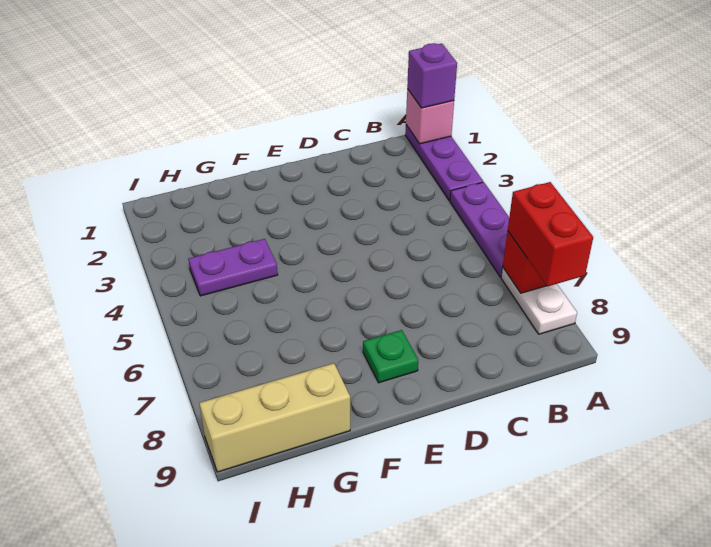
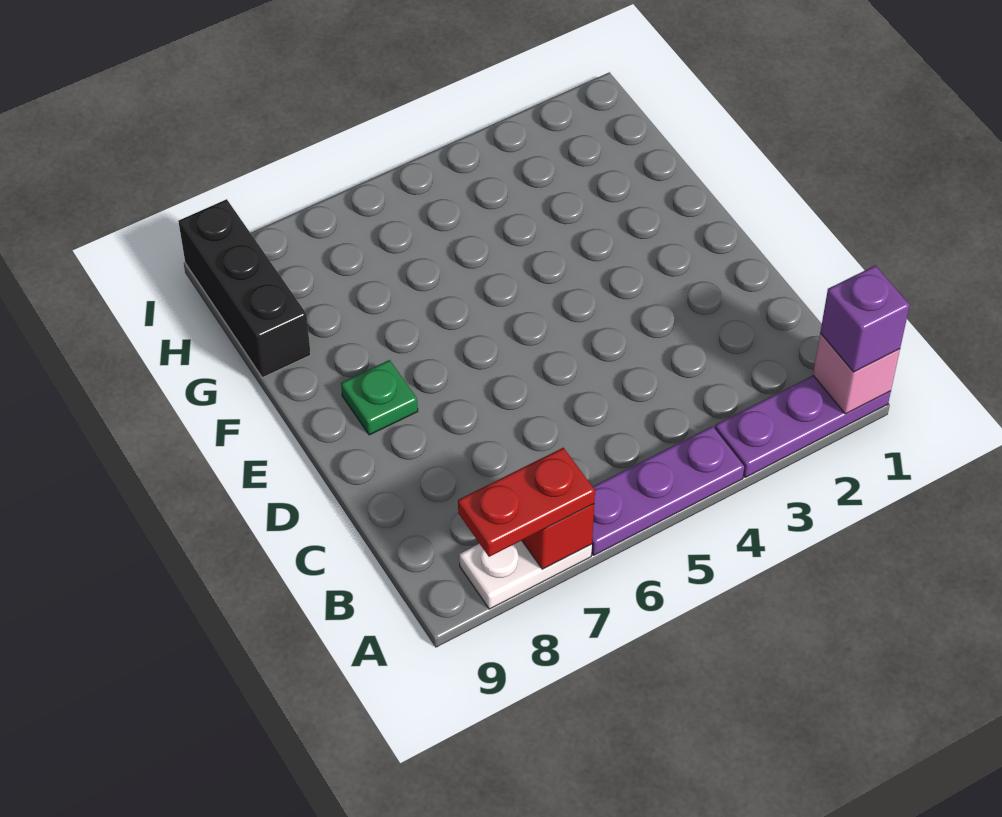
red 1x2 brick [508,182,593,286] -> red 1x2 plate [458,448,595,557]
purple 1x2 plate [188,239,278,296] -> none
tan 1x3 brick [199,363,350,472] -> black 1x3 brick [178,199,311,378]

